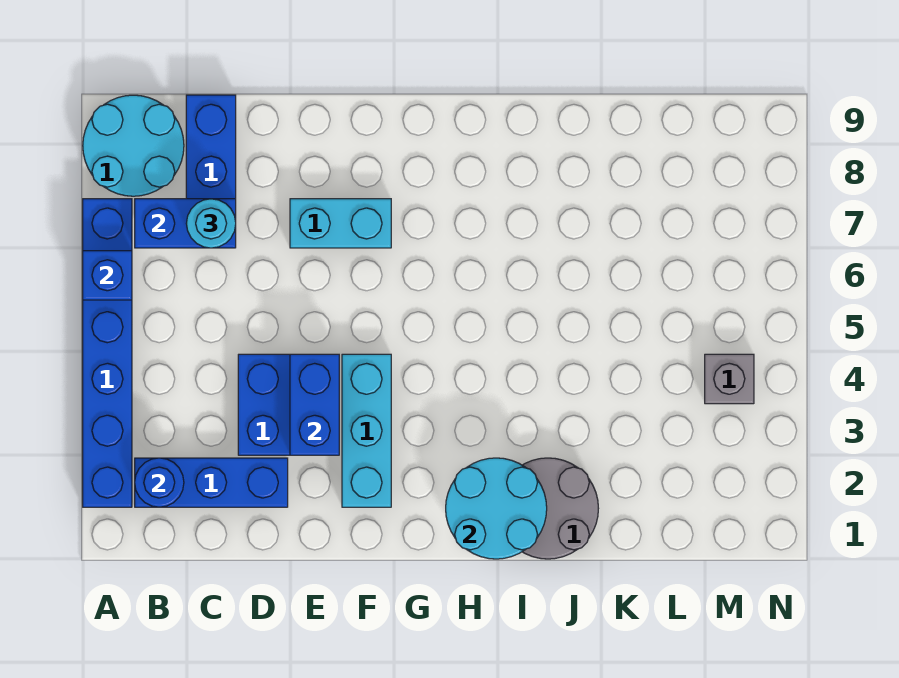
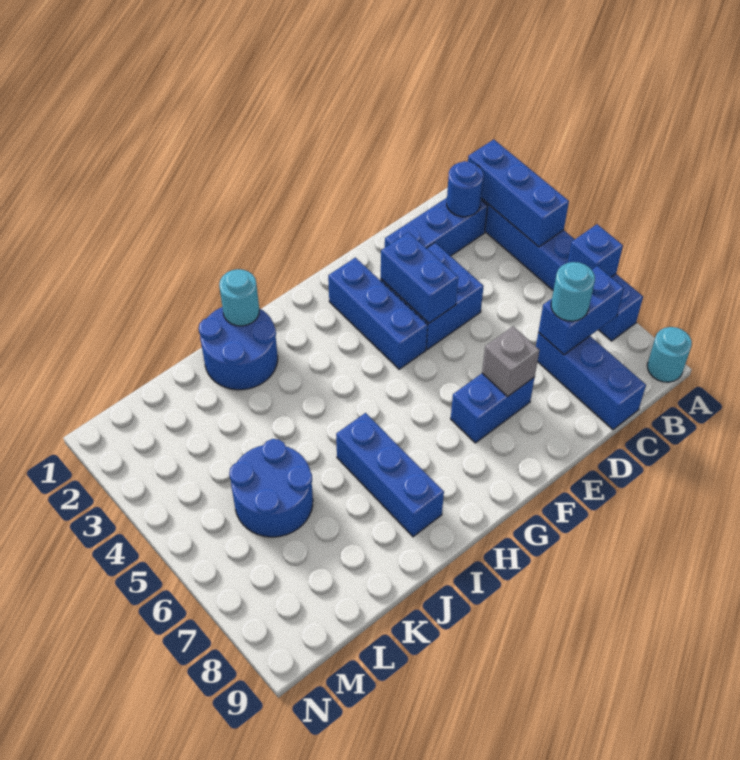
none -> blue 1x3 brick [468,140,569,247]
cyan 2x2 round brick [83,95,184,196] -> cyan 1x1 round brick [647,327,692,382]
cyan 1x2 brick [290,199,391,248] -> blue 1x2 brick [451,373,535,443]
cyan 1x3 brick [342,354,391,507] -> blue 1x3 brick [328,258,427,369]
cyan 2x2 round brick [446,458,547,559] -> cyan 1x1 round brick [219,269,259,326]
grey 2x2 round brick [522,458,598,559] -> blue 2x2 round brick [199,307,278,390]
none -> blue 1x3 brick [336,413,444,537]
none -> blue 2x2 round brick [229,439,313,537]
grey 1x1 brick [705,354,754,404] -> grey 1x1 brick moved to [482,327,539,397]

